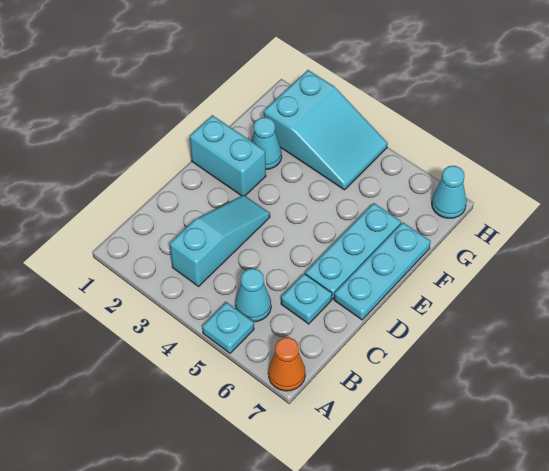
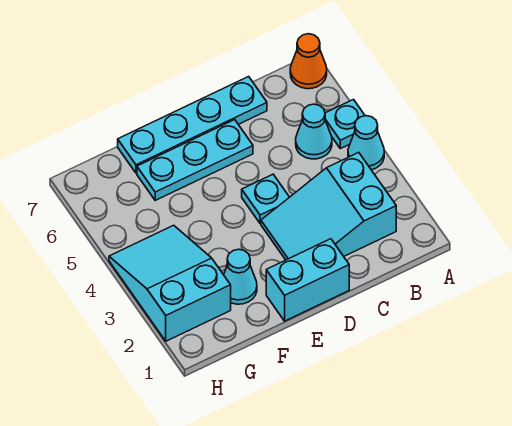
cyan 1x3 slope [170,195,270,286] -> cyan 2x3 slope [261,153,396,260]
cyan 1x1 plate [281,274,332,324] -> cyan 1x1 plate moved to [242,174,289,223]
cyan 1x3 plate [334,222,431,320] -> cyan 1x4 plate [118,77,267,173]
cyan 1x2 brick [190,115,266,196] -> cyan 1x2 brick turned to [266,239,349,321]
cyan 1x1 cone [432,166,467,218] -> cyan 1x1 cone moved to [348,116,384,170]

